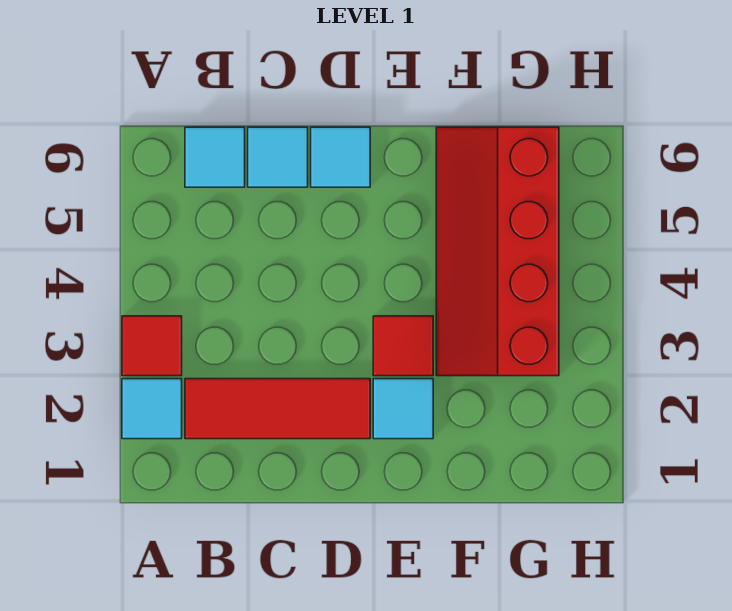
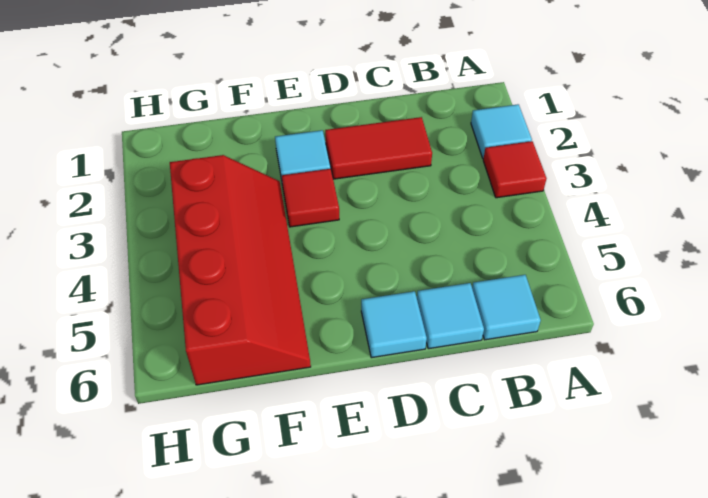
red 1x3 tile [185,379,370,439] -> red 1x2 tile [325,117,432,179]

